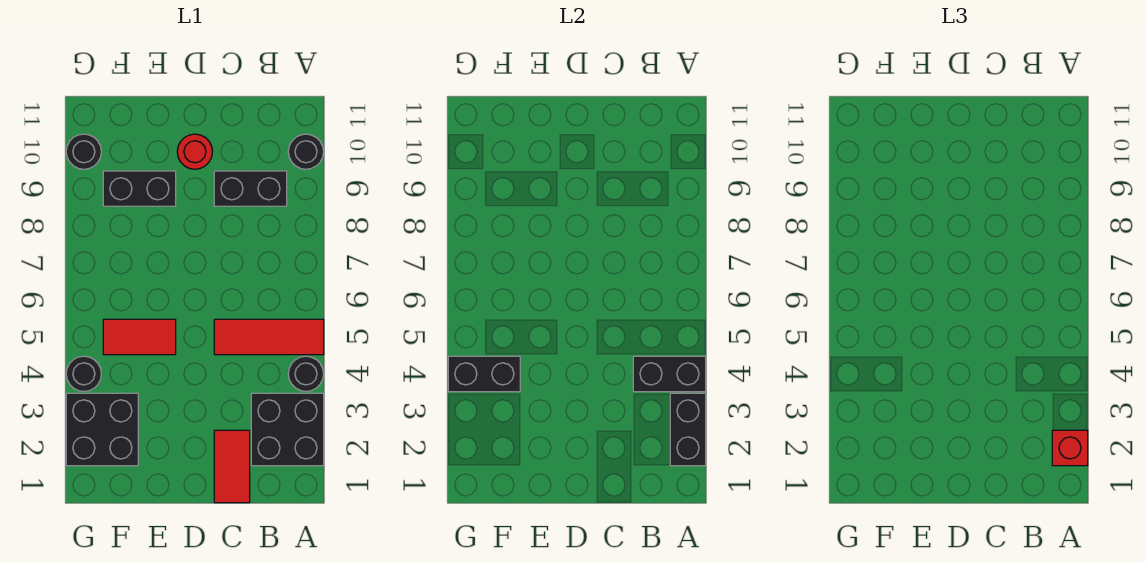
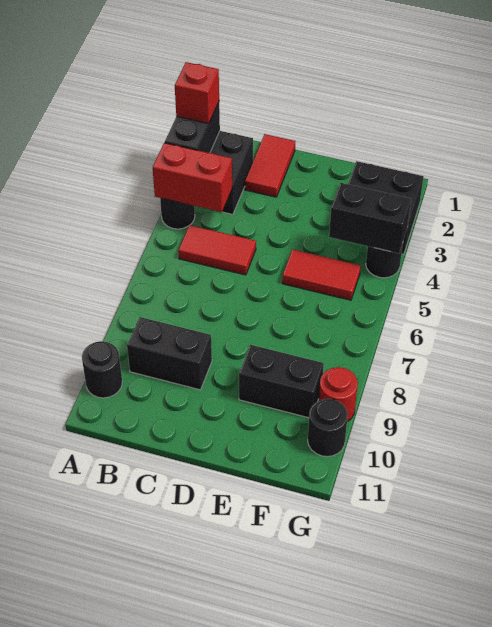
black 1x2 brick [633,356,706,392] -> red 1x2 brick [153,143,232,212]
red 1x3 tile [214,319,324,355] -> red 1x2 tile [178,225,256,275]
red 1x1 round brick [177,134,212,169] -> red 1x1 round brick moved to [319,367,358,422]

